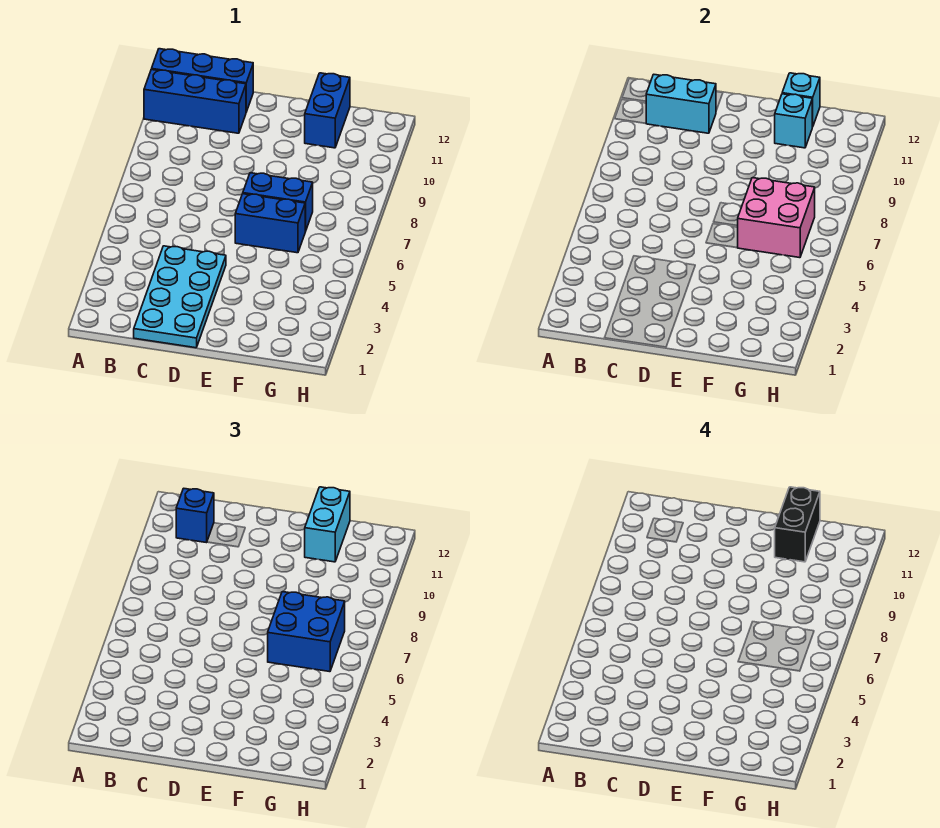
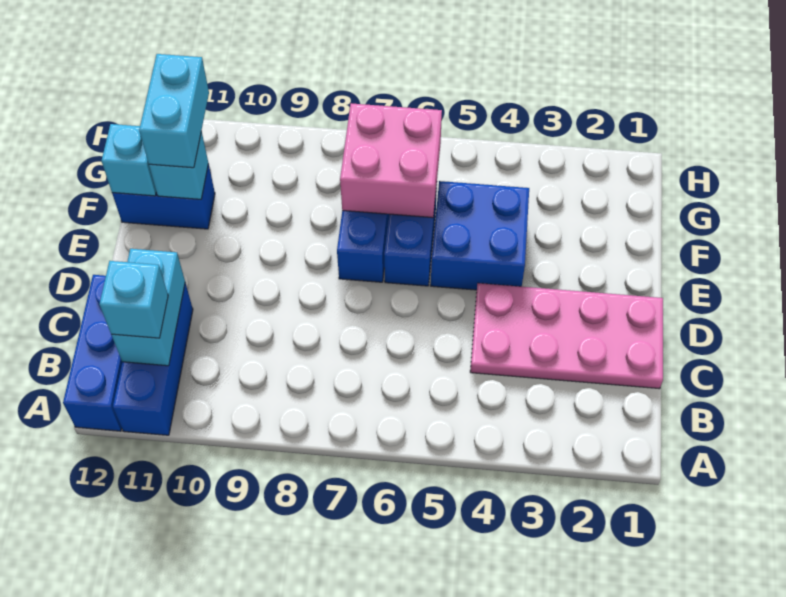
blue 1x1 brick [176,488,214,543] -> cyan 1x1 brick [99,261,168,338]
cyan 2x4 plate [134,246,226,348] -> pink 2x4 plate [470,283,663,389]
blue 2x2 brick [268,592,345,672] -> blue 2x2 brick moved to [431,181,529,290]
cyan 1x2 brick [305,487,350,562] -> cyan 1x2 brick turned to [139,54,209,168]
black 1x2 brick [775,487,820,562] -> none

